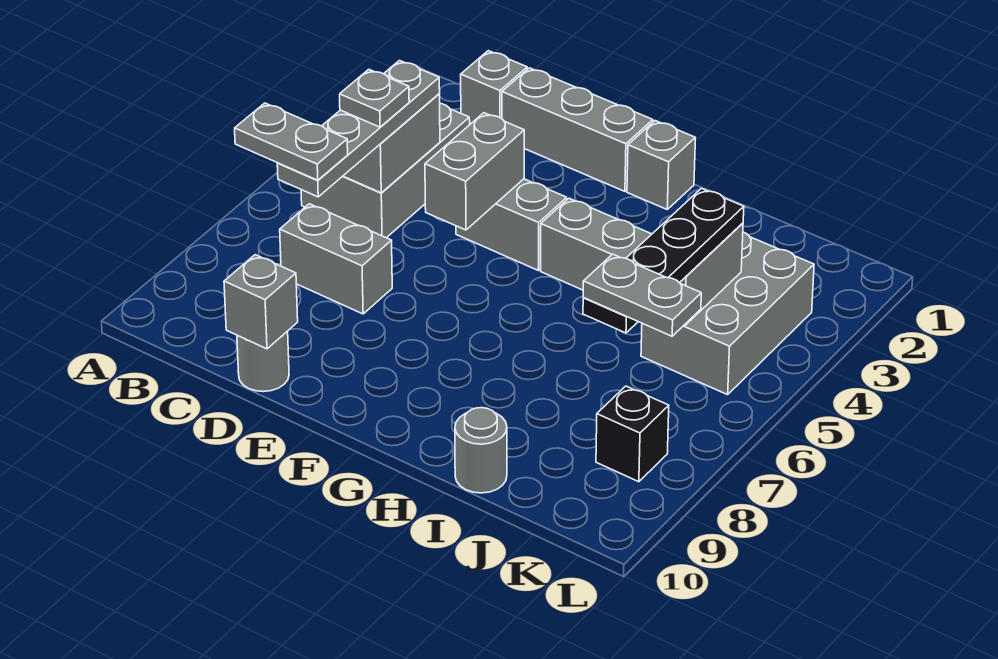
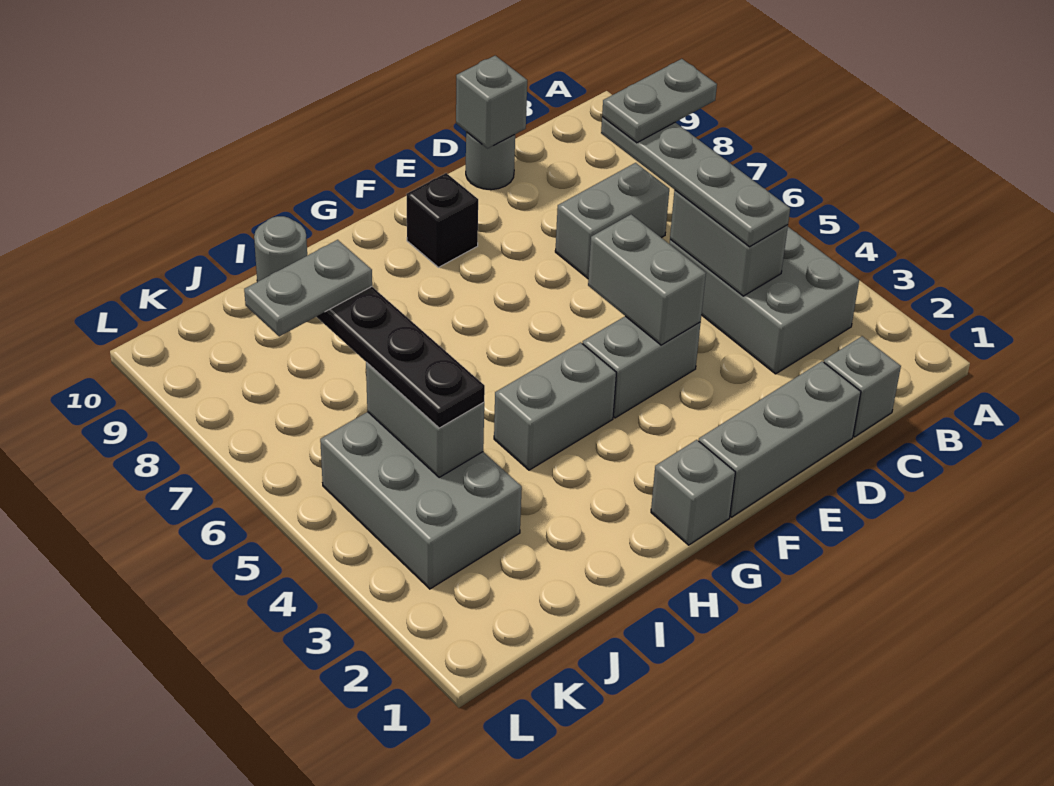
grey 1x1 plate [340,70,409,127] -> none
black 1x1 brick [596,386,669,482] -> black 1x1 brick moved to [406,173,478,267]

